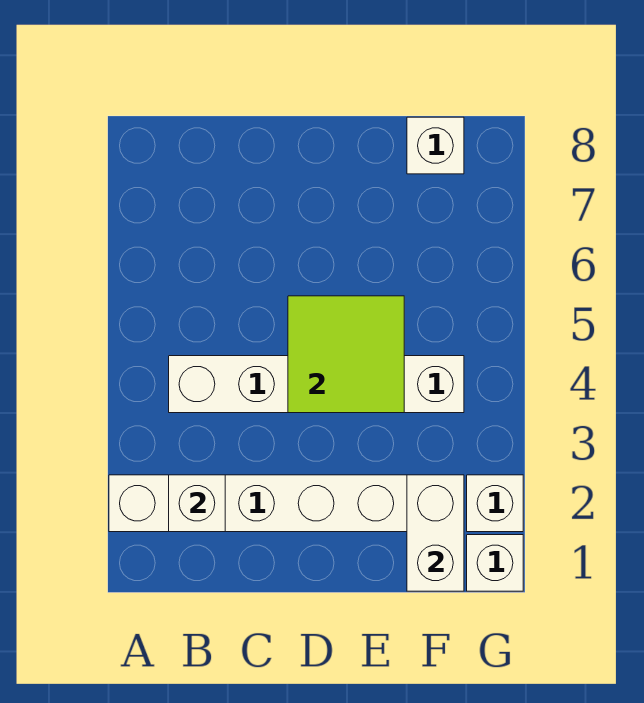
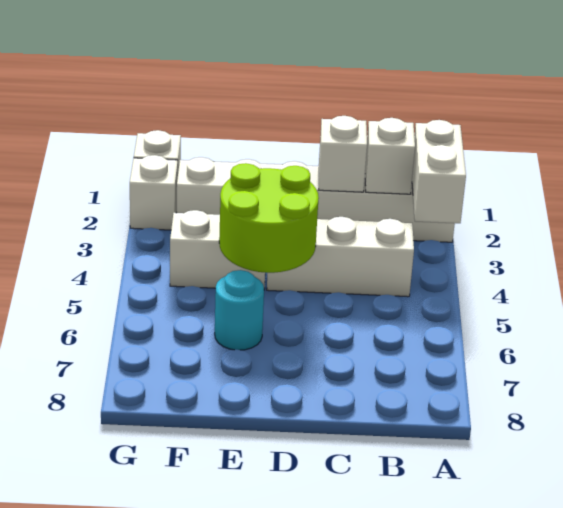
lime 2x2 tile [288,296,404,413] -> lime 2x2 round brick [219,163,319,273]
none -> cyan 1x1 round brick [215,270,264,350]
white 1x2 brick [407,475,464,591] -> white 1x2 brick moved to [412,120,466,223]
white 1x1 brick [407,117,464,174] -> white 1x1 brick moved to [319,116,367,192]

